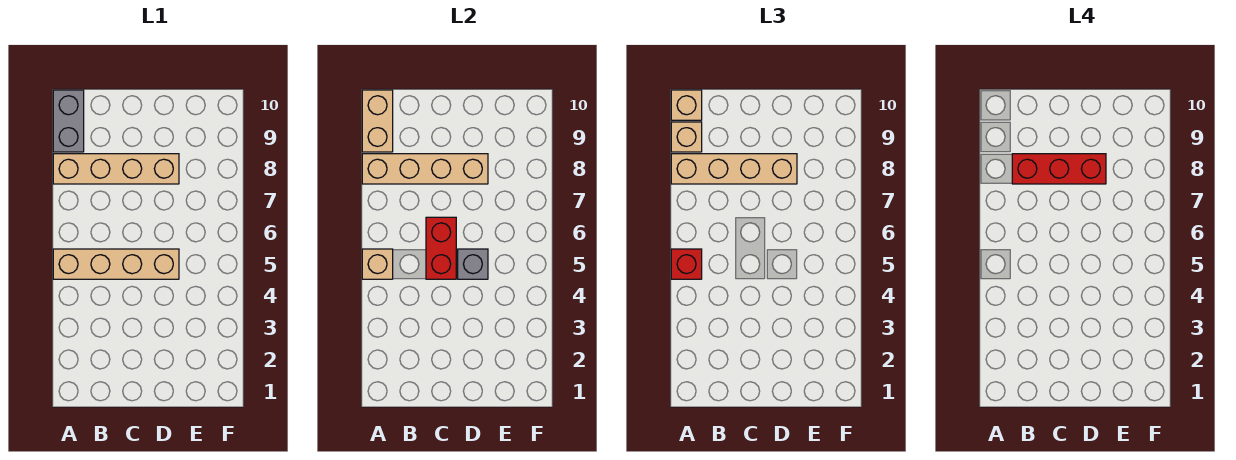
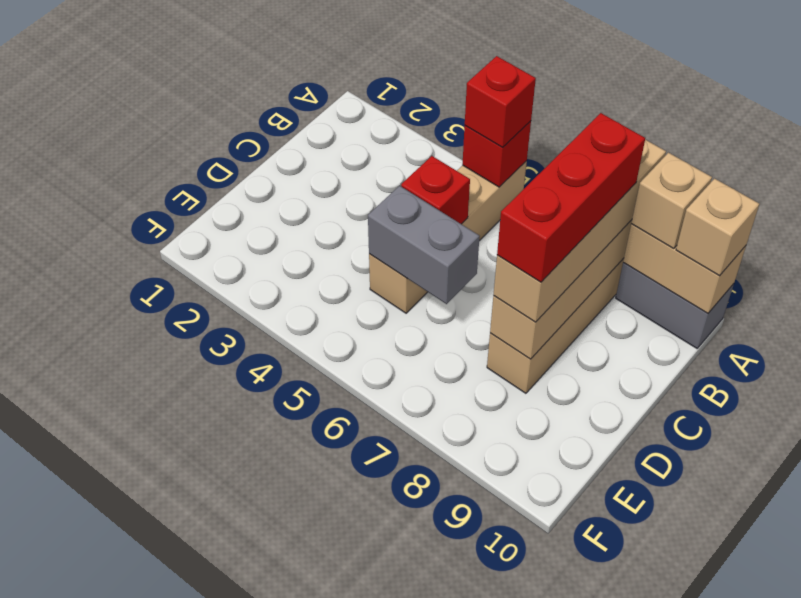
tan 1x1 brick [362,249,393,279] -> red 1x1 brick [462,121,531,187]
red 1x2 brick [426,217,456,279] -> red 1x1 brick [401,156,470,224]
grey 1x1 brick [458,249,488,279] -> grey 1x2 brick [368,186,480,304]

